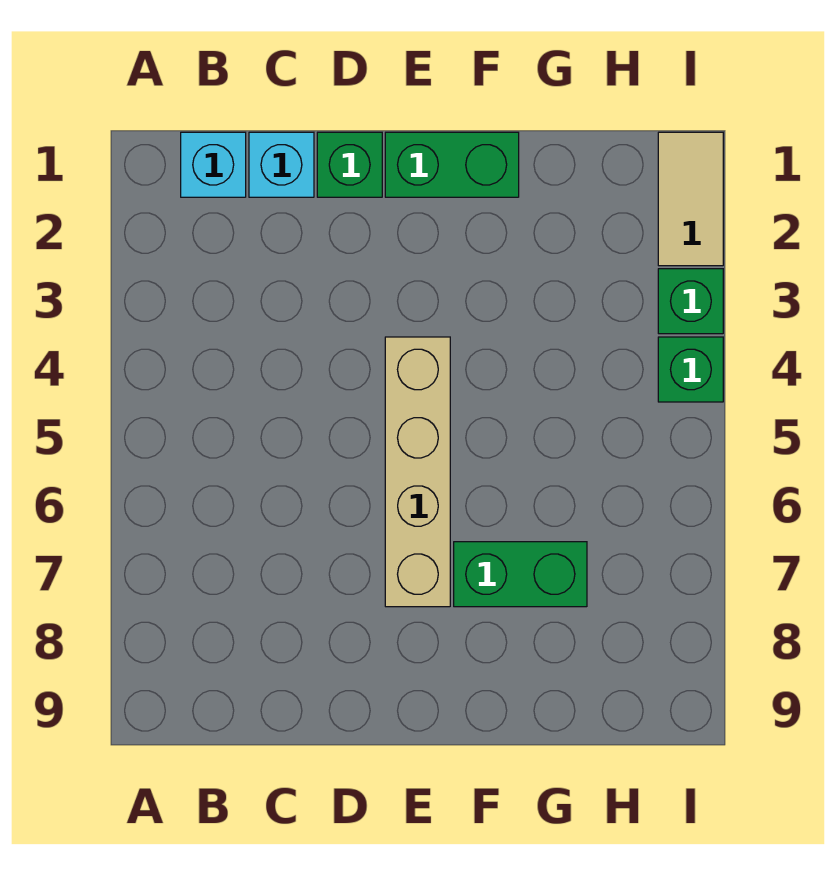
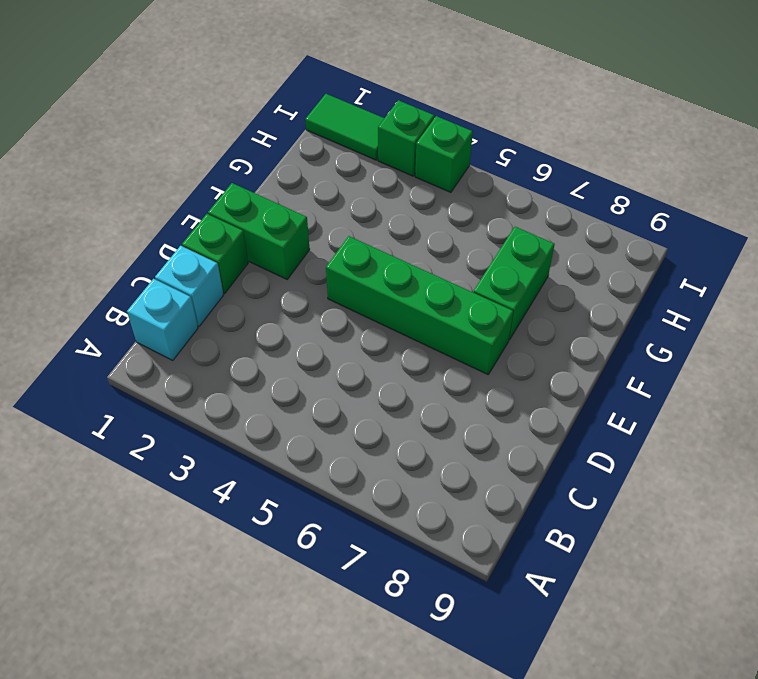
green 1x2 brick [385,132,519,197] -> green 1x2 brick turned to [208,183,310,279]
tan 1x4 brick [385,337,450,607] -> green 1x4 brick [326,236,513,374]
tan 1x2 tile [658,132,723,266] -> green 1x2 tile [305,94,384,160]

